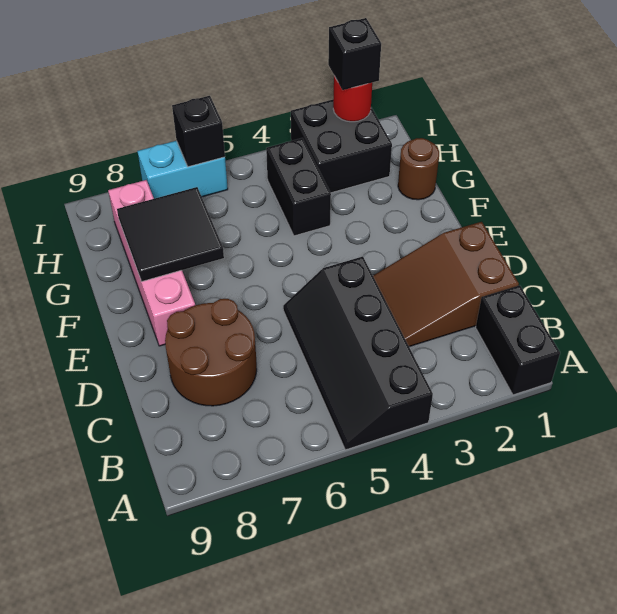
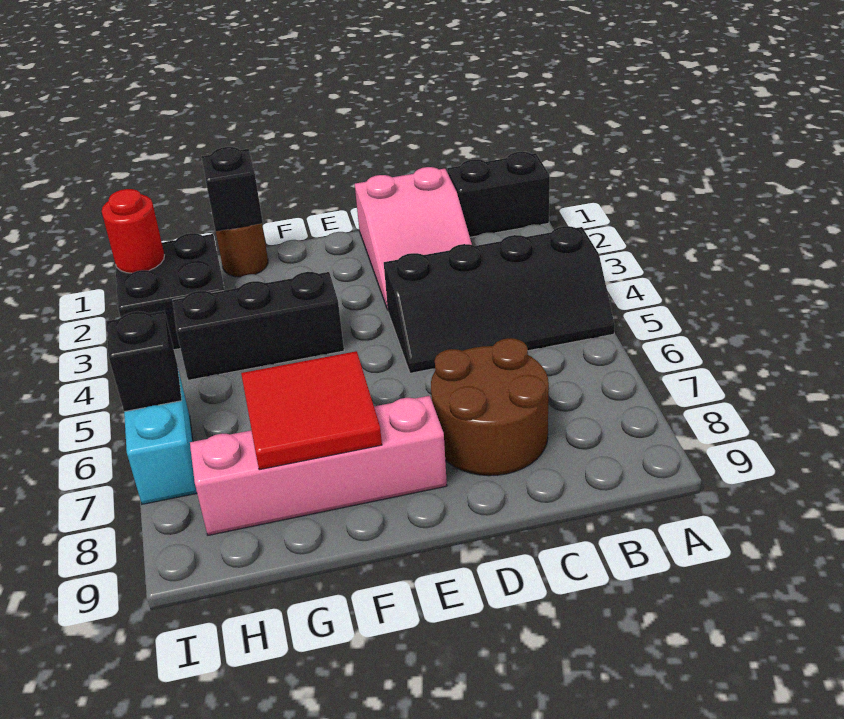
brown 2x3 slope [373,222,519,347] -> pink 2x3 slope [355,167,472,310]
black 2x2 tile [117,187,224,282] -> red 2x2 tile [241,351,382,470]
black 1x2 brick [266,138,331,236] -> black 1x3 brick [173,272,344,380]
black 1x1 brick [328,18,381,90] -> black 1x1 brick moved to [201,147,263,231]

